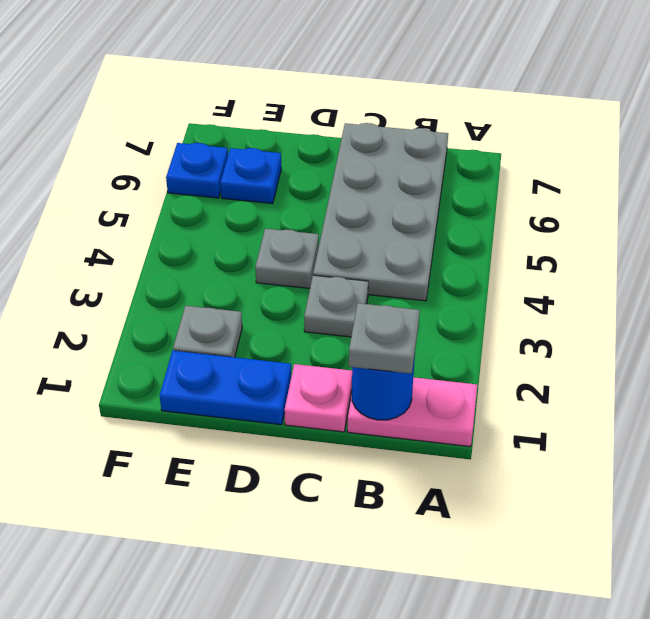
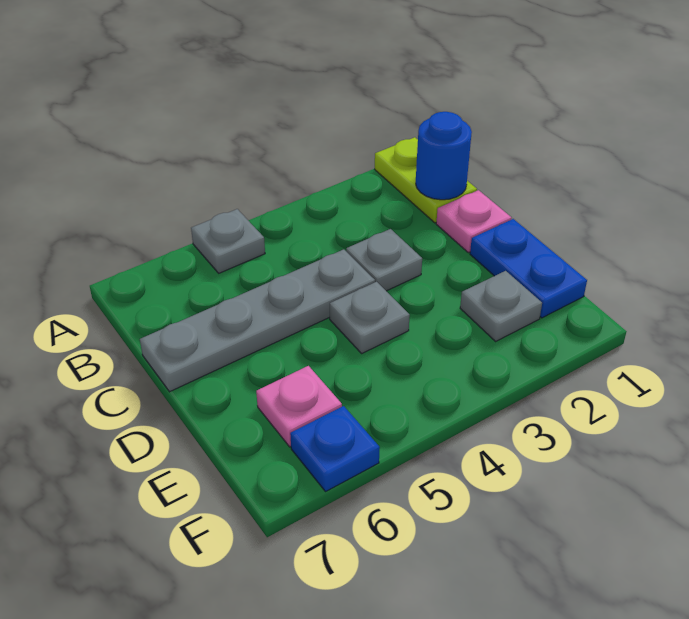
pink 1x2 plate [347,377,477,447] -> lime 1x2 plate [375,137,477,223]
grey 1x1 plate [349,303,420,374] -> grey 1x1 plate moved to [191,209,265,273]
grey 2x4 plate [313,123,448,301] -> grey 1x4 plate [140,249,375,392]
blue 1x1 plate [220,148,281,204] -> pink 1x1 plate [256,366,342,447]

